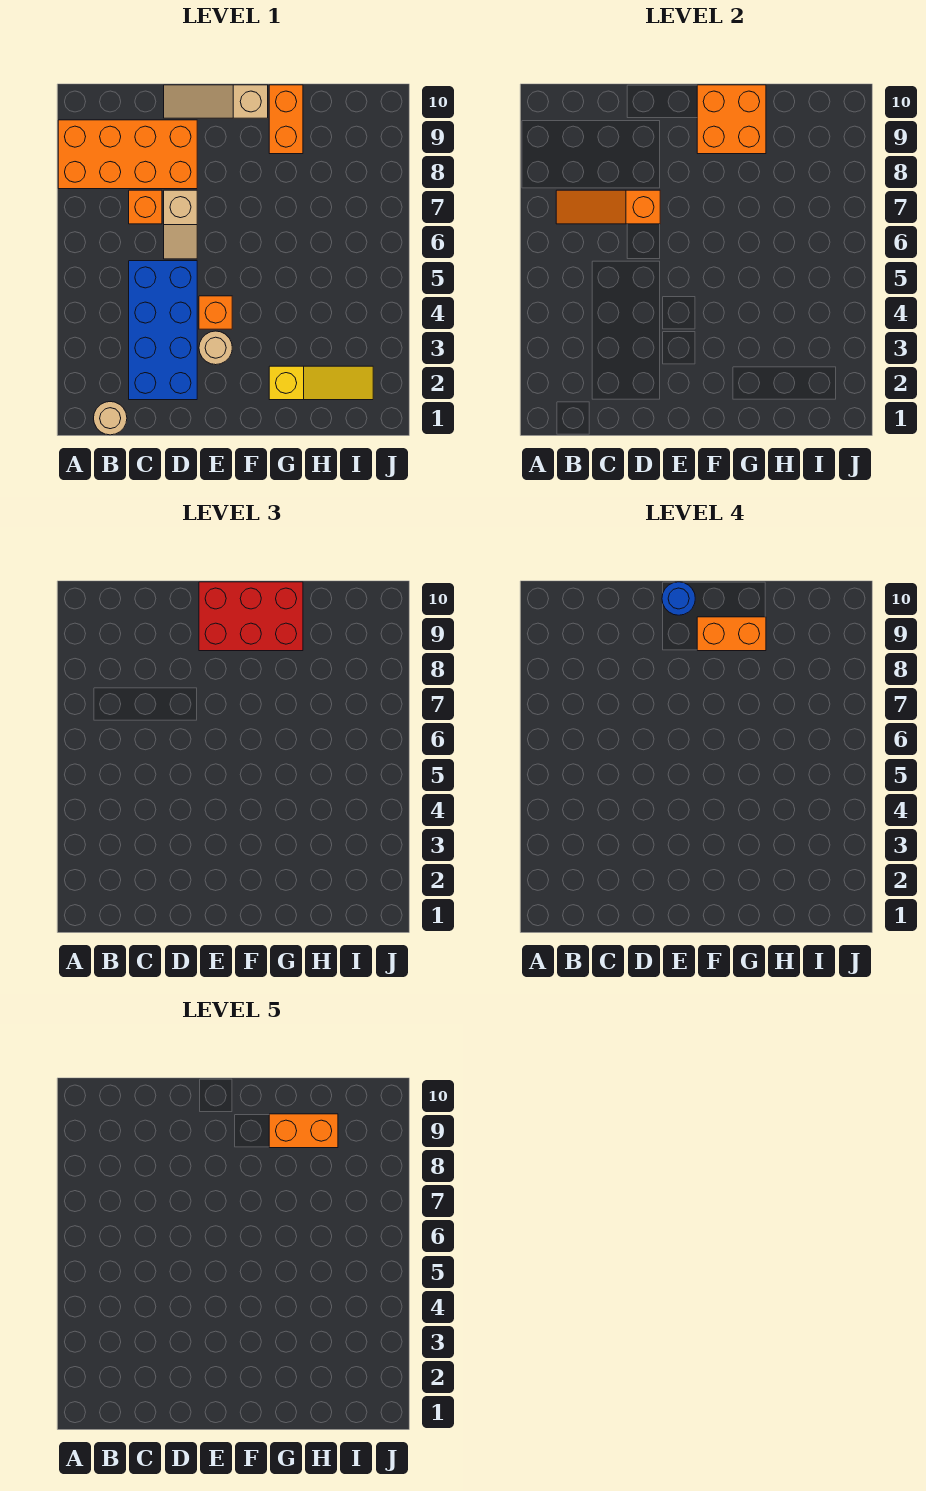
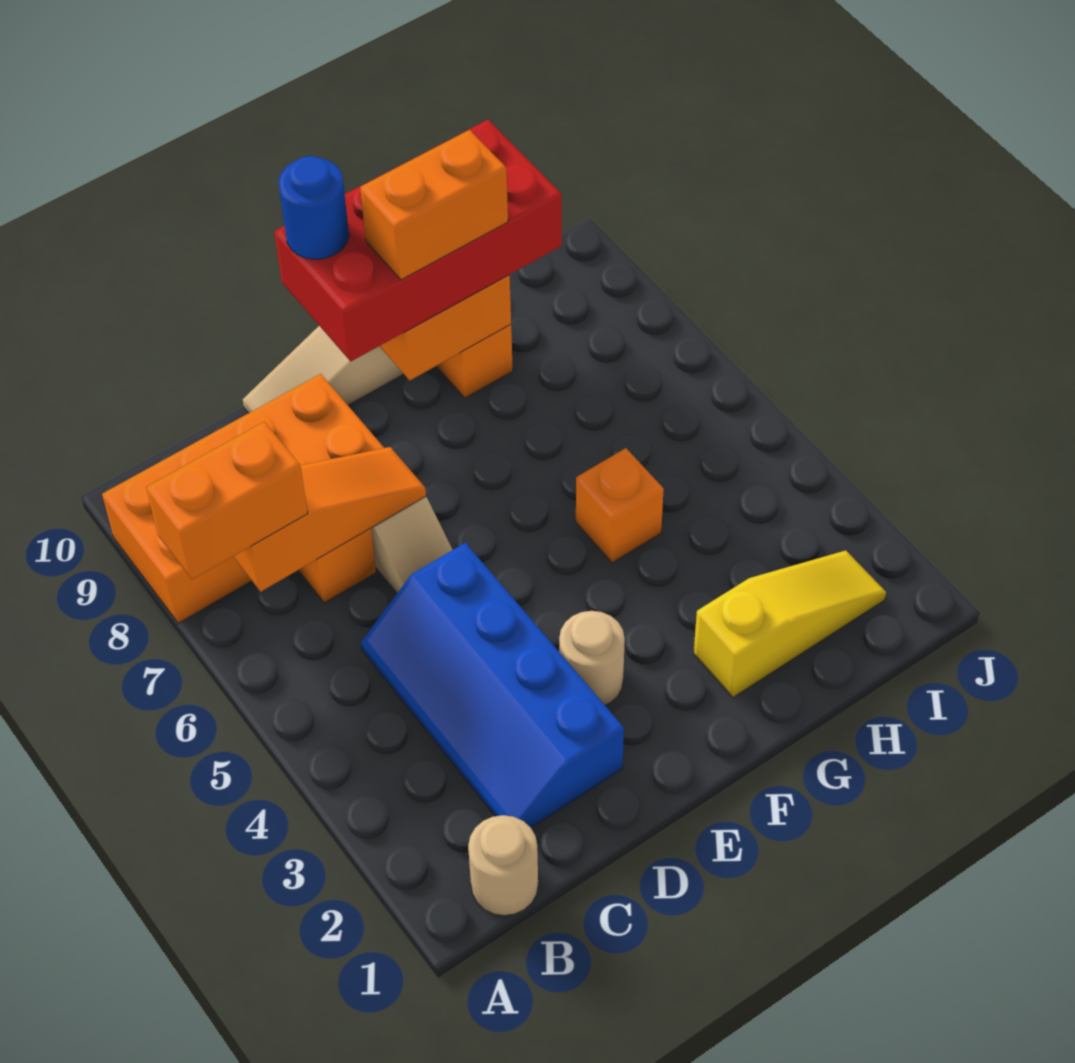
orange 1x3 slope [556,190,660,224] -> orange 1x3 slope turned to [233,447,426,591]
blue 2x4 brick [129,261,197,400] -> blue 2x4 slope [361,543,624,827]
orange 1x1 brick [199,296,232,329] -> orange 1x1 brick moved to [576,448,664,563]
red 2x3 brick [199,582,303,651] -> red 2x4 brick [274,120,562,361]
orange 1x2 brick [269,1114,338,1148] -> orange 1x2 brick moved to [146,422,308,579]

